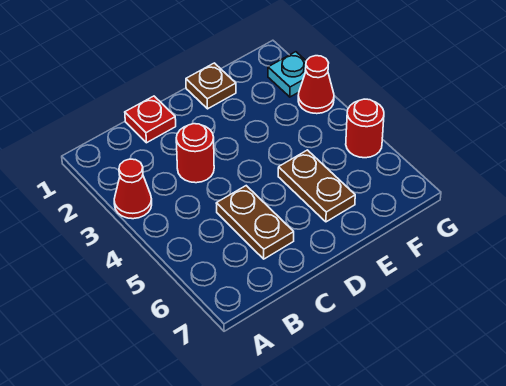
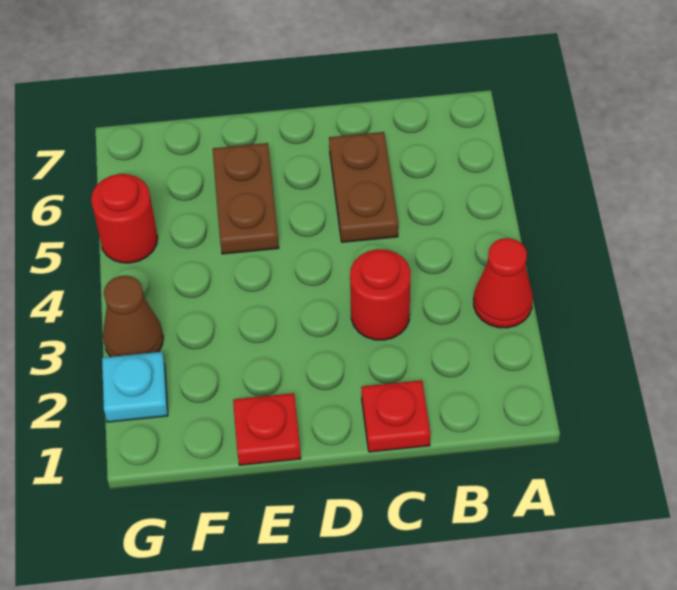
brown 1x1 plate [186,63,236,109] -> red 1x1 plate [233,393,301,465]
red 1x1 cone [298,56,334,114] -> brown 1x1 cone [103,276,163,357]

